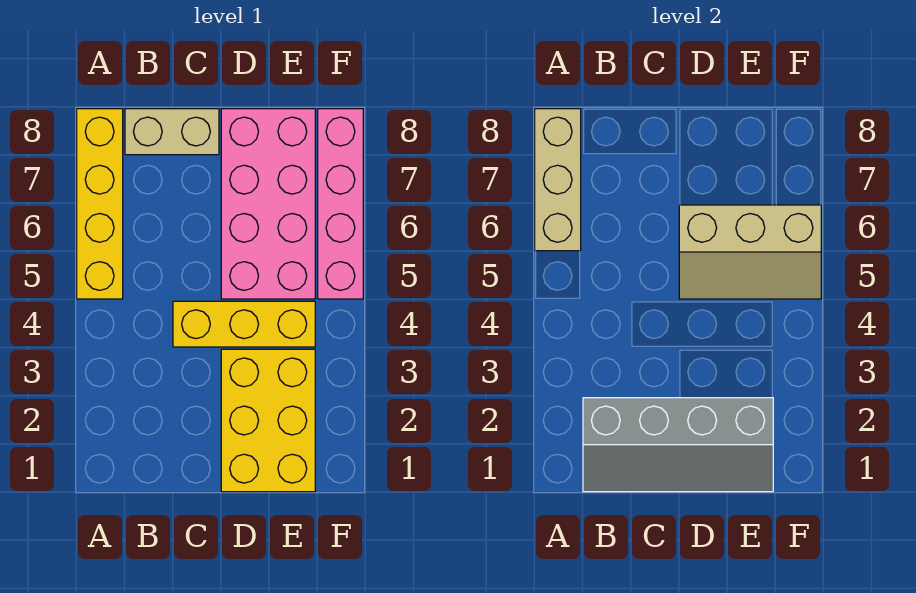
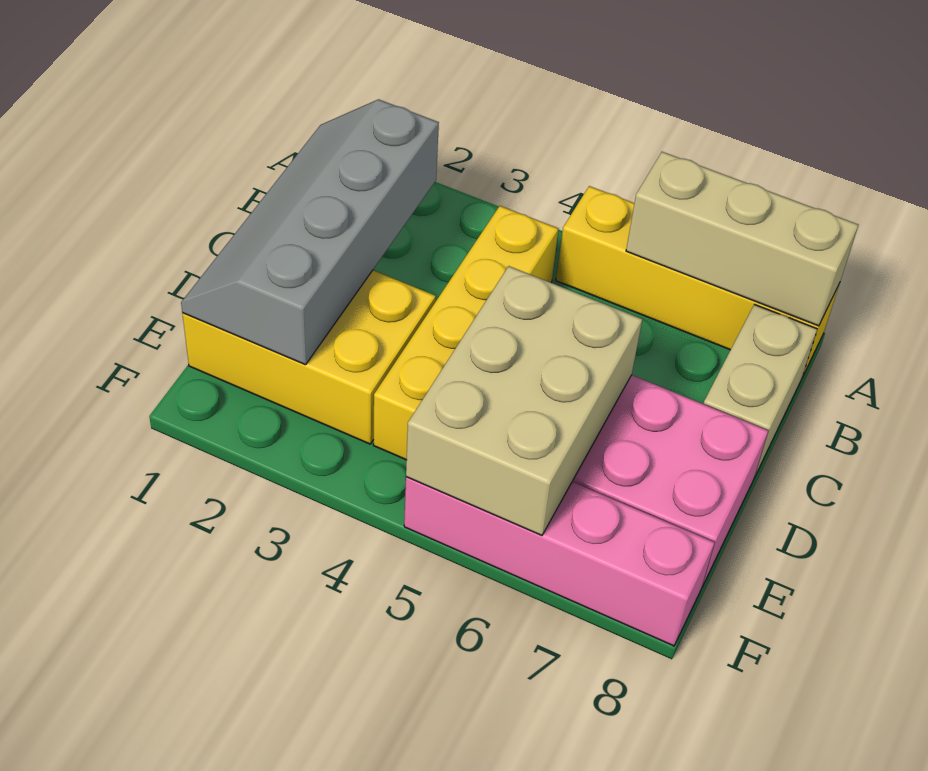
yellow 1x3 brick [173,301,315,347] -> yellow 1x4 brick [373,206,559,460]
tan 2x3 slope [679,205,821,299] -> tan 2x3 brick [406,266,642,535]

